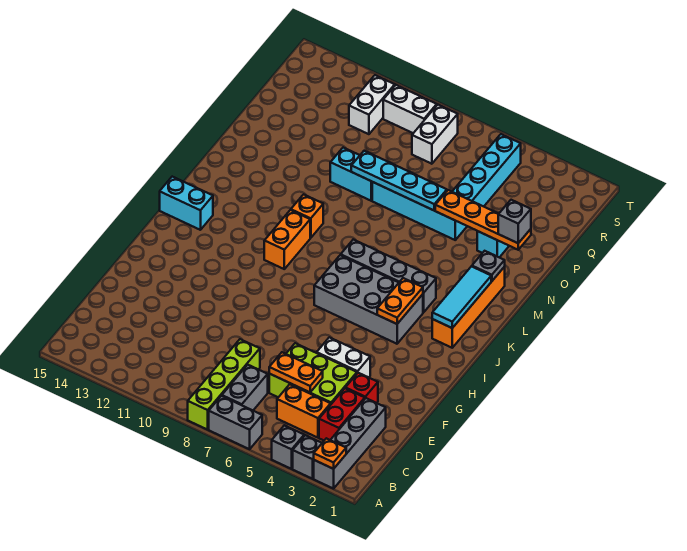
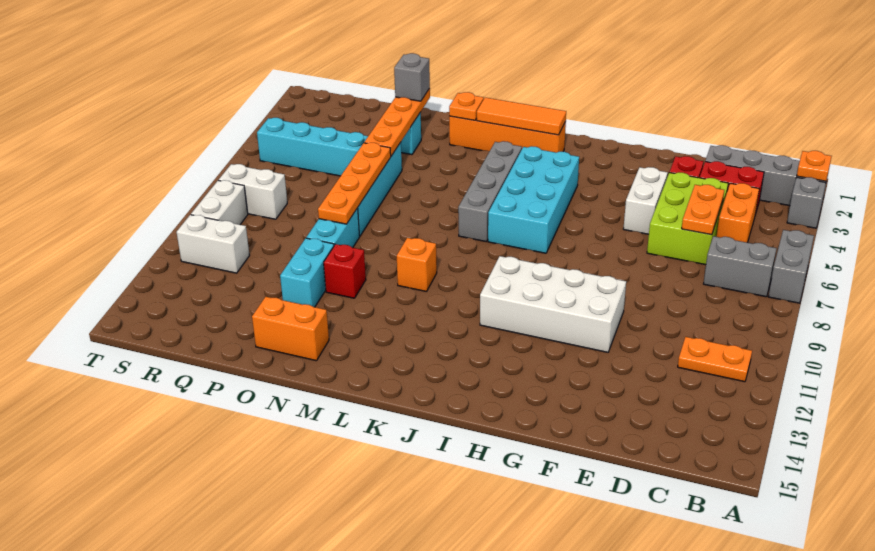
grey 1x1 brick [272,425,304,469] -> none
lime 1x4 brick [188,339,260,430] -> none
none -> white 2x4 brick [480,256,626,352]
grey 2x4 brick [314,255,423,344] -> cyan 2x4 brick [488,146,579,253]
orange 1x2 plate [377,278,423,324] -> orange 1x2 plate moved to [678,337,752,382]
cyan 1x3 tile [432,266,491,328] -> orange 1x3 tile [477,98,566,135]
orange 1x2 brick [264,210,310,269] -> orange 1x2 brick moved to [252,297,329,361]
cyan 1x2 brick [160,177,213,230] -> cyan 1x2 brick moved to [280,238,334,307]
grey 1x1 plate [472,251,505,281] -> orange 1x1 plate [449,92,484,120]
none -> red 1x1 brick [324,244,366,298]
cyan 1x4 plate [351,151,447,211] -> orange 1x4 plate [318,143,391,224]

